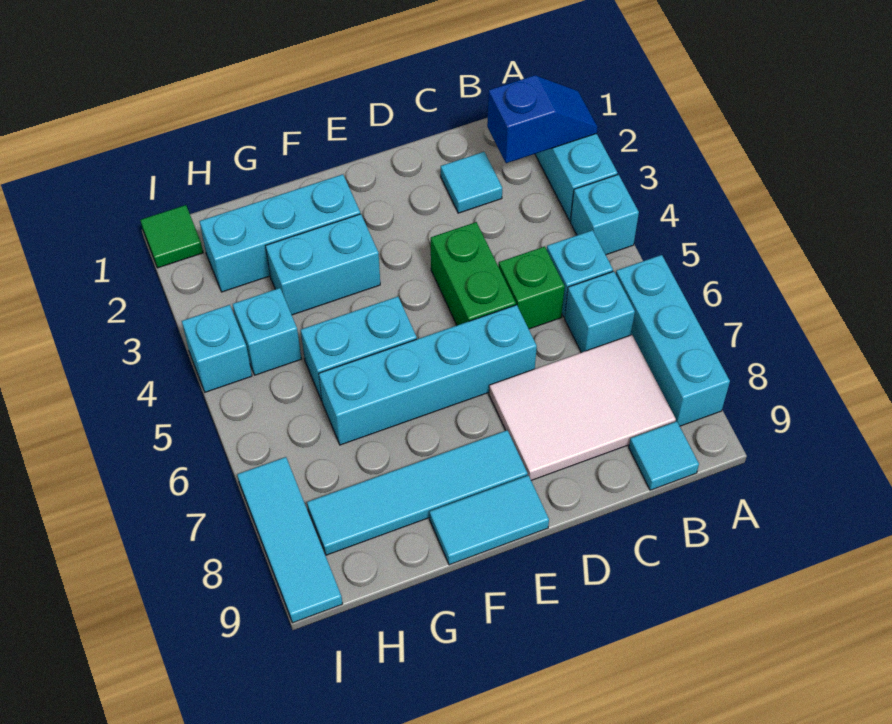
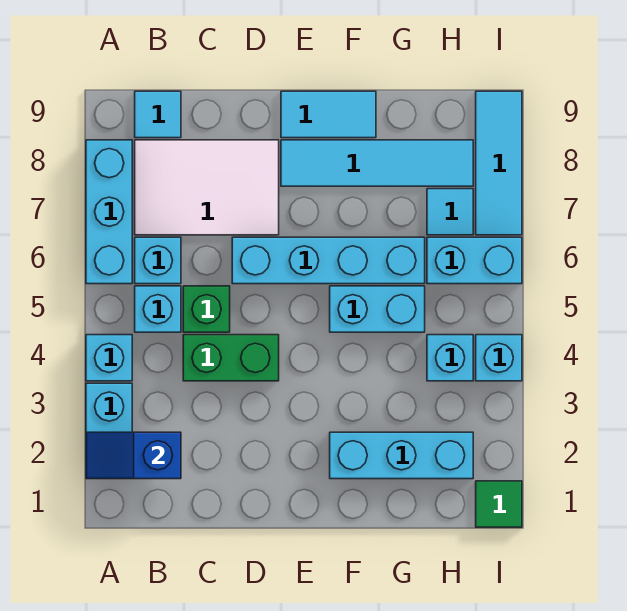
cyan 1x1 tile [441,152,502,213] -> cyan 1x1 tile moved to [427,189,473,235]
green 1x2 brick [431,222,516,325] -> green 1x2 brick turned to [183,335,279,381]
cyan 1x2 brick [266,214,380,315] -> cyan 1x2 brick moved to [427,237,522,284]

